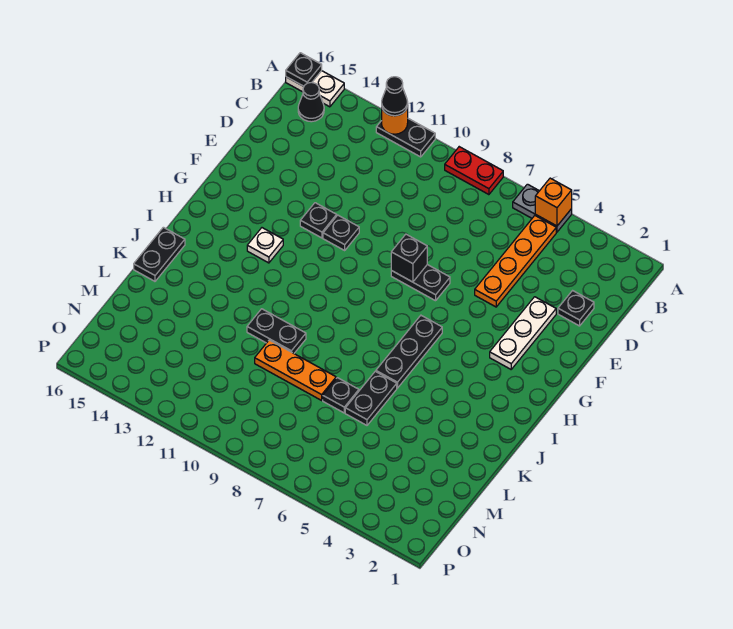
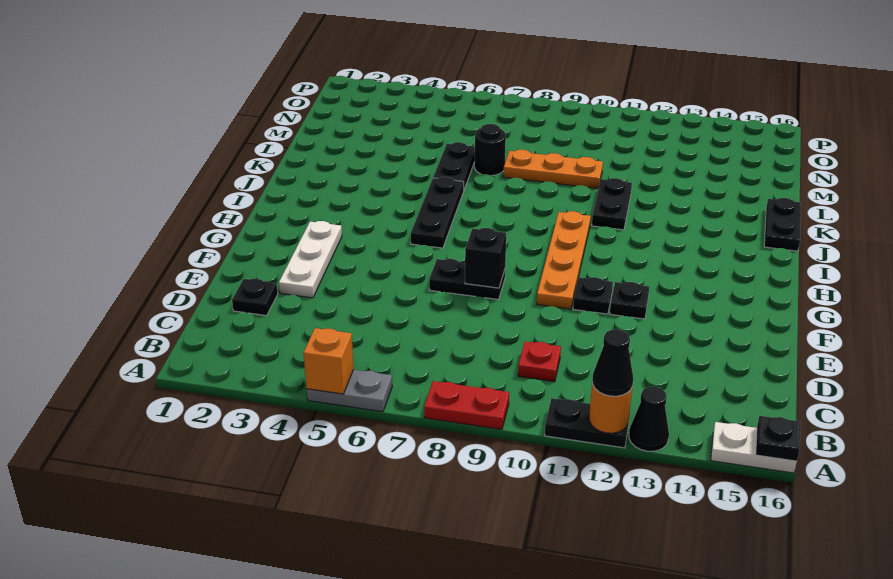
orange 1x4 plate [475,216,556,307] -> orange 1x4 plate moved to [537,211,591,309]
black 1x1 cone [298,82,324,122] -> black 1x1 cone moved to [629,387,669,451]
none -> red 1x1 plate [518,341,561,382]
white 1x1 plate [247,228,283,263] -> none
black 1x2 plate [247,309,306,353] -> black 1x2 plate turned to [592,178,632,230]
black 1x1 plate [323,378,359,413] -> black 1x1 round brick [475,124,506,176]

